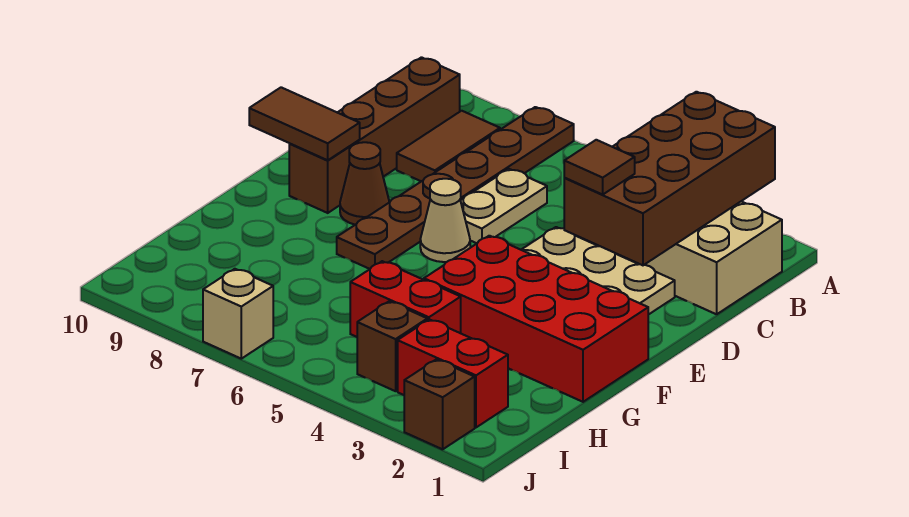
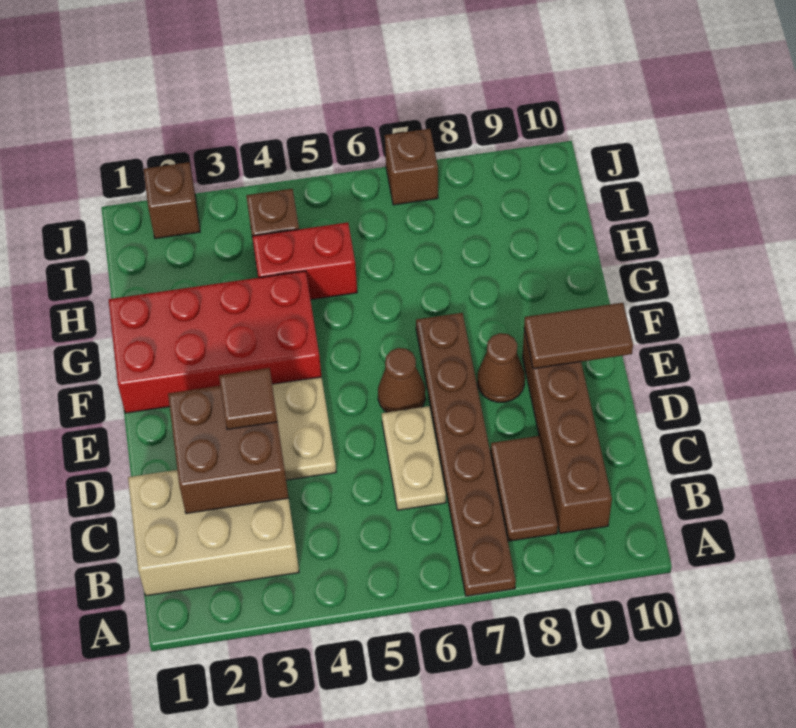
brown 2x4 brick [564,92,775,265] -> brown 2x2 brick [168,386,288,514]
tan 1x1 cone [420,179,470,262] -> brown 1x1 cone [378,348,425,412]
red 1x2 brick [398,319,508,427] -> none
tan 1x1 brick [203,269,273,359] -> brown 1x1 brick [385,129,438,205]

